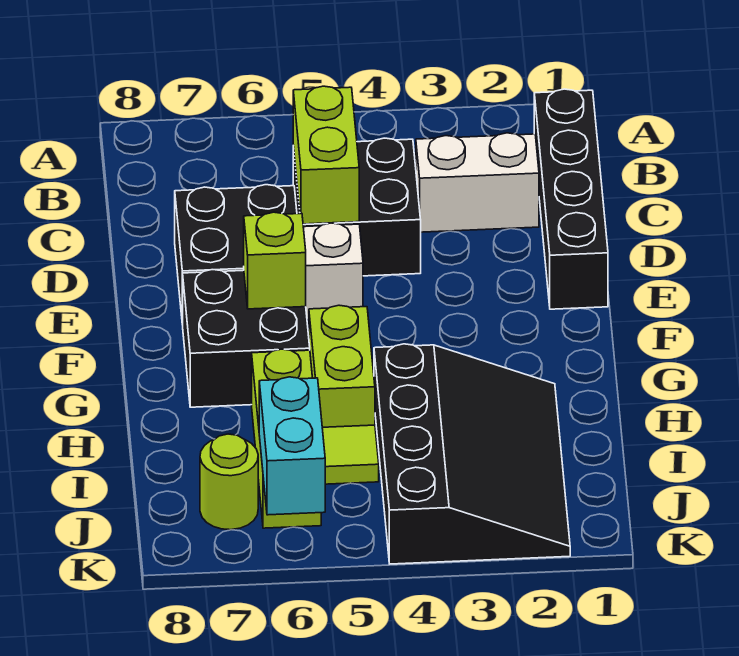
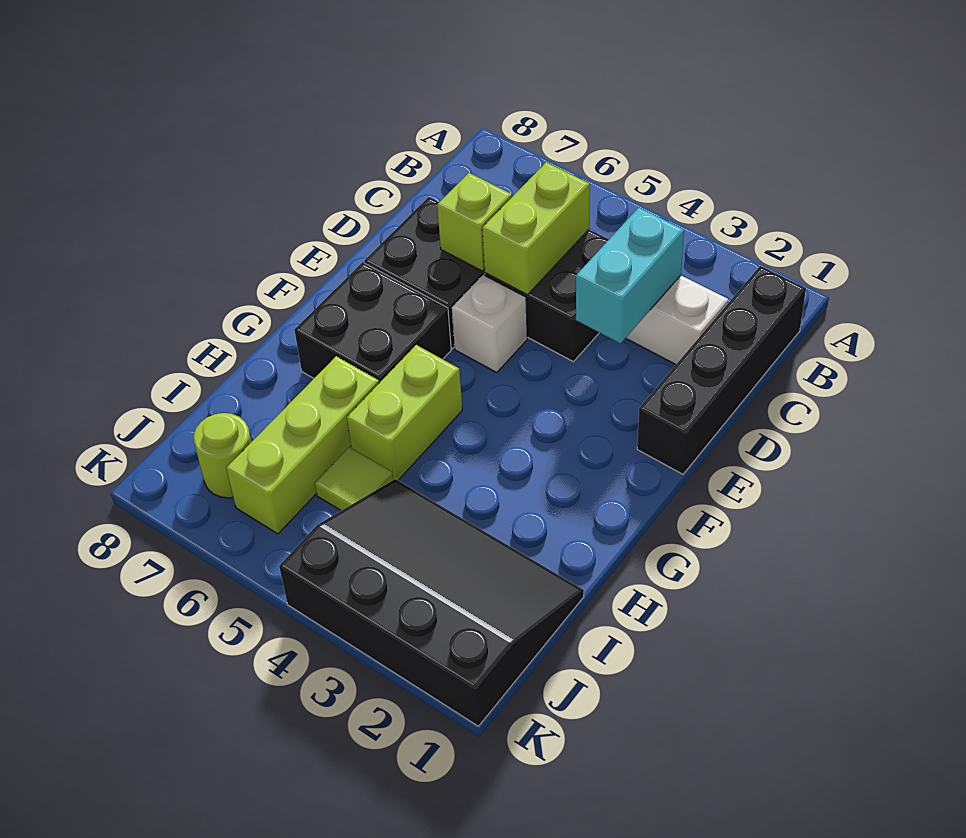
lime 1x1 brick [244,212,306,309] -> lime 1x1 brick moved to [437,173,512,271]
black 3x4 slope [374,344,570,564] -> black 3x4 slope turned to [279,479,584,726]
cyan 1x2 brick [259,377,325,515] -> cyan 1x2 brick moved to [576,207,684,343]

